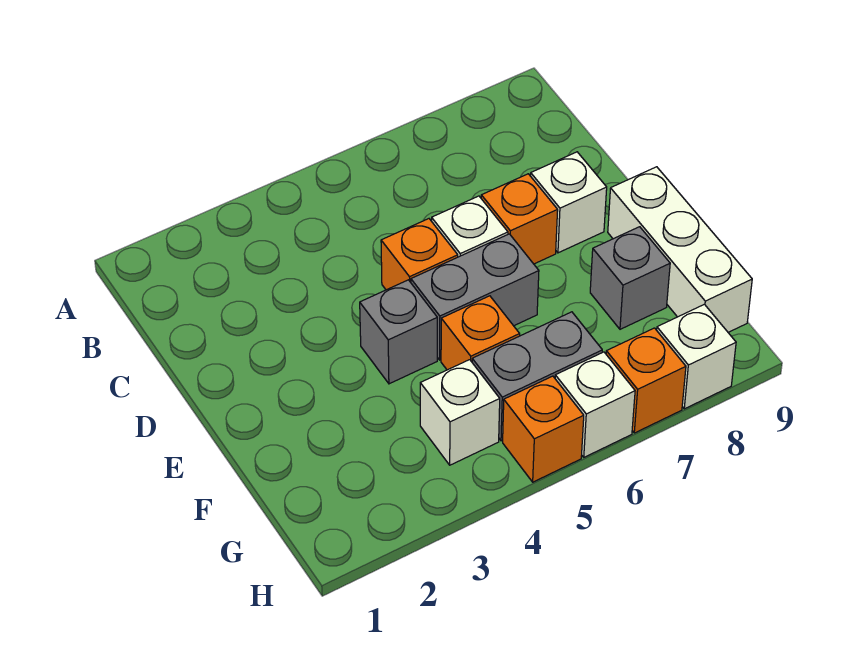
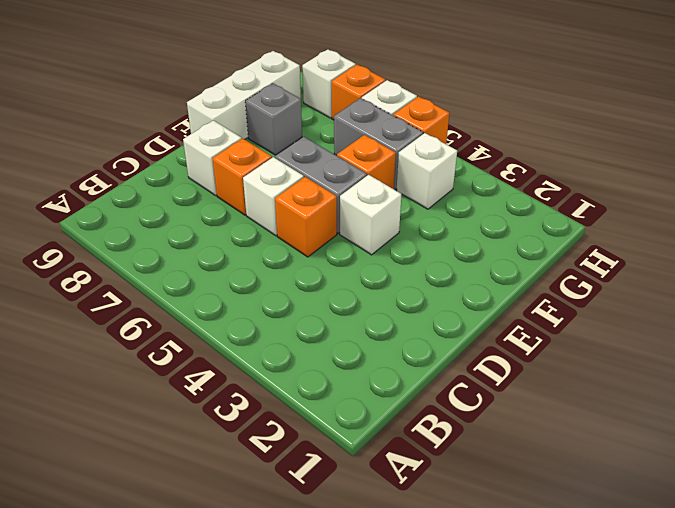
grey 1x1 brick [360,280,437,384] -> white 1x1 brick [340,175,402,255]

